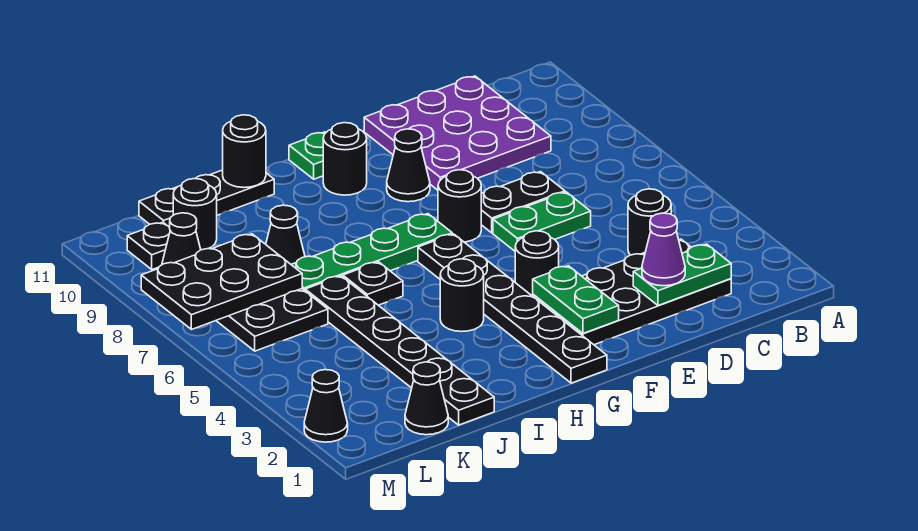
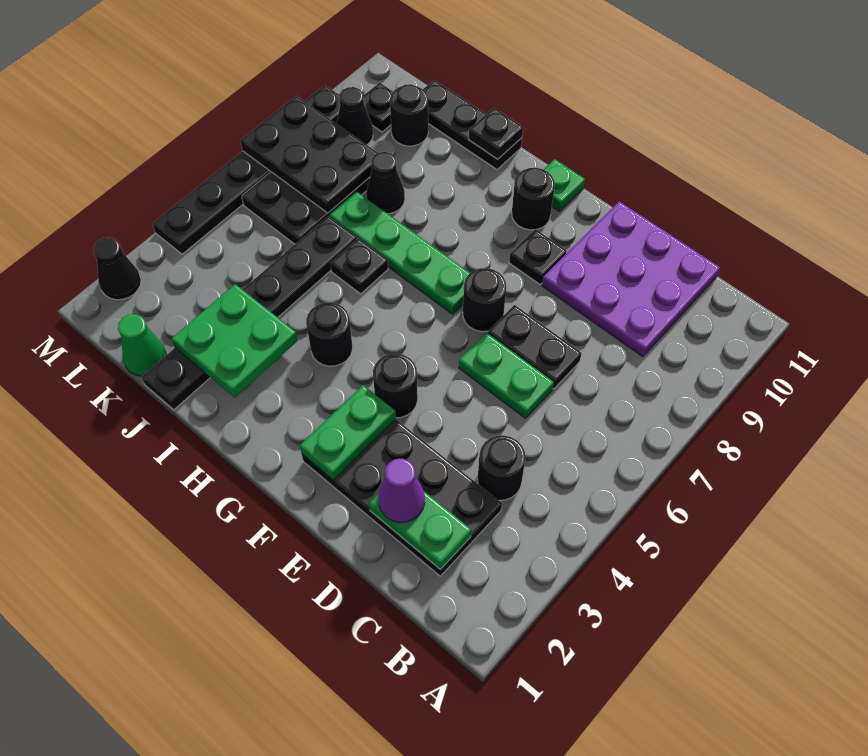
black 1x1 cone [387,129,430,202] -> black 1x1 plate [509,229,567,284]
black 1x6 plate [418,234,607,383] -> black 1x6 plate moved to [152,85,340,254]
none -> green 2x2 plate [172,284,298,397]
black 1x1 round brick [223,115,266,188] -> black 1x1 plate [469,108,523,159]
black 1x1 cone [405,362,448,435] -> green 1x1 cone [118,314,166,376]

